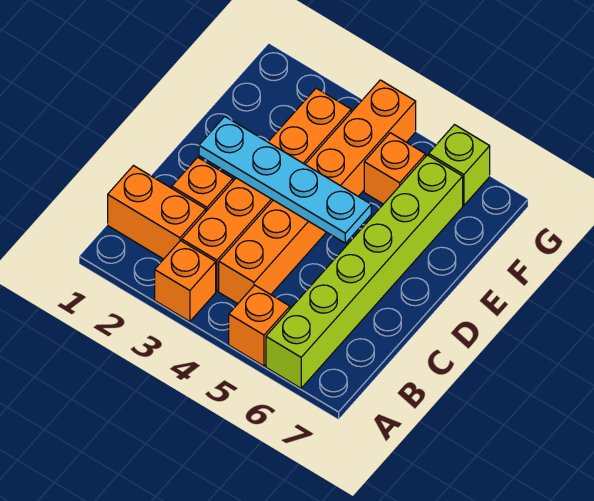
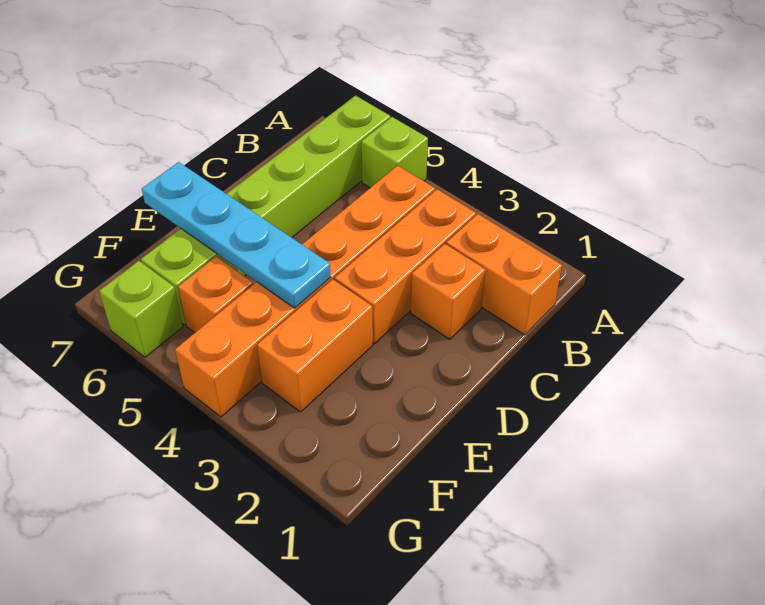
orange 1x1 brick [155,241,216,322] -> none
orange 1x1 brick [229,285,290,366] -> lime 1x1 brick [361,117,428,188]
cyan 1x4 plate [199,117,371,243] -> cyan 1x4 plate moved to [142,162,331,308]

